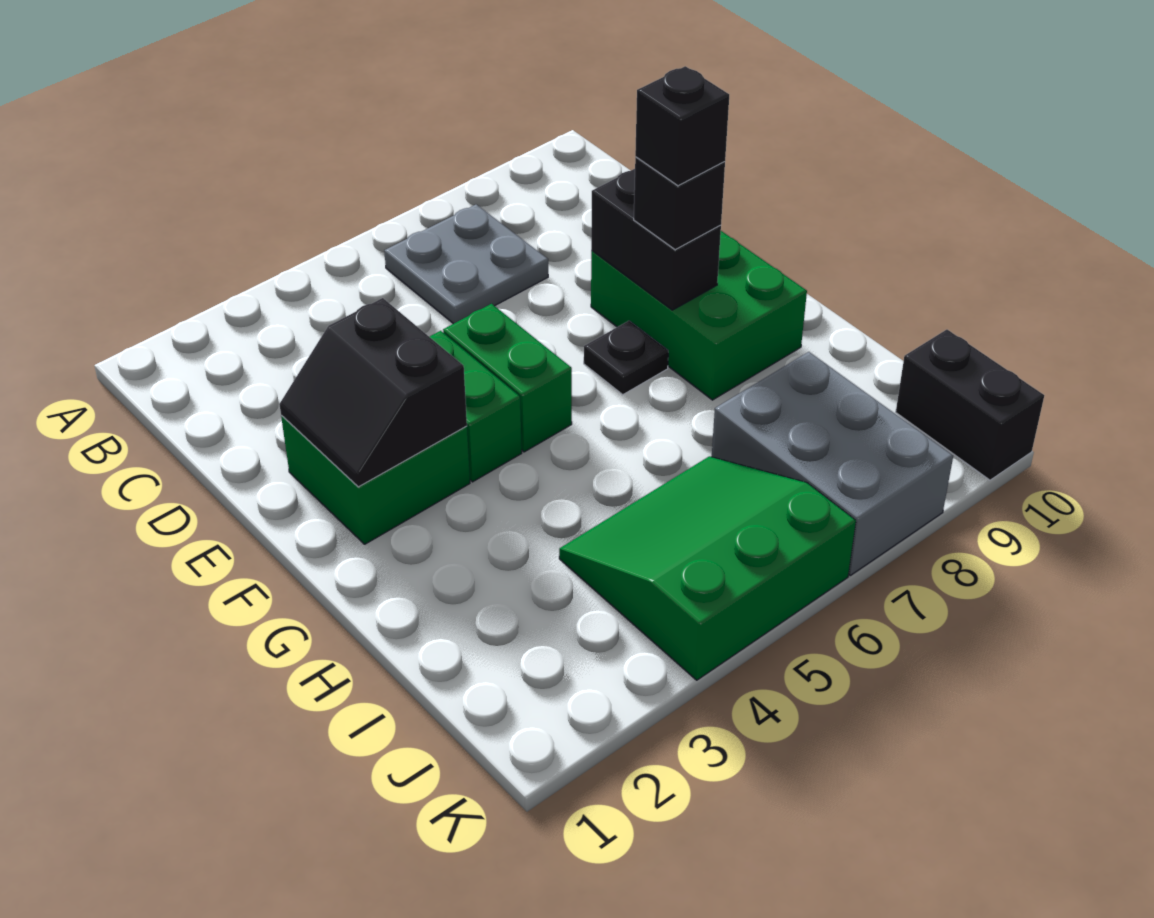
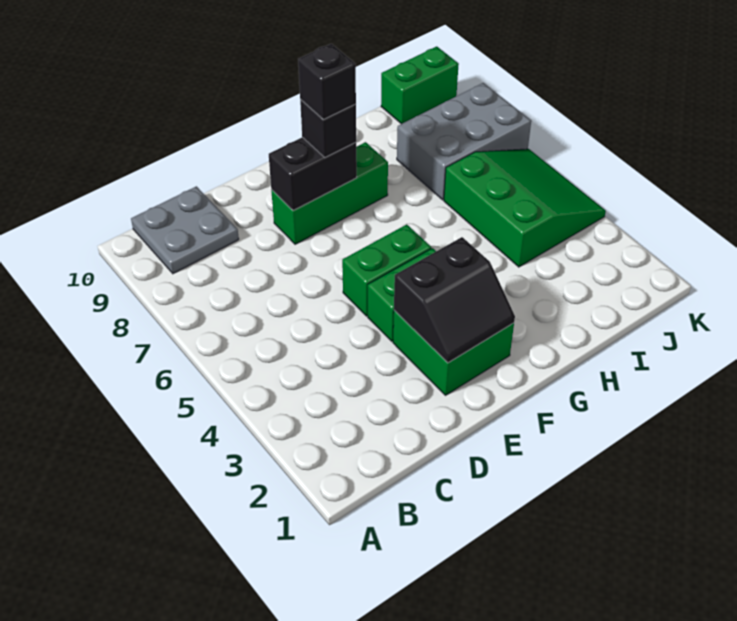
grey 2x2 plate [384,205,548,324] -> grey 2x2 plate moved to [131,186,239,274]
green 2x3 brick [591,231,807,400] -> green 1x3 brick [271,142,388,244]
black 1x1 plate [584,321,668,395] -> none
green 3x3 slope [559,456,856,680] -> green 3x3 slope turned to [444,149,606,267]
black 1x2 brick [896,330,1044,480] -> green 1x2 brick [381,47,459,124]

